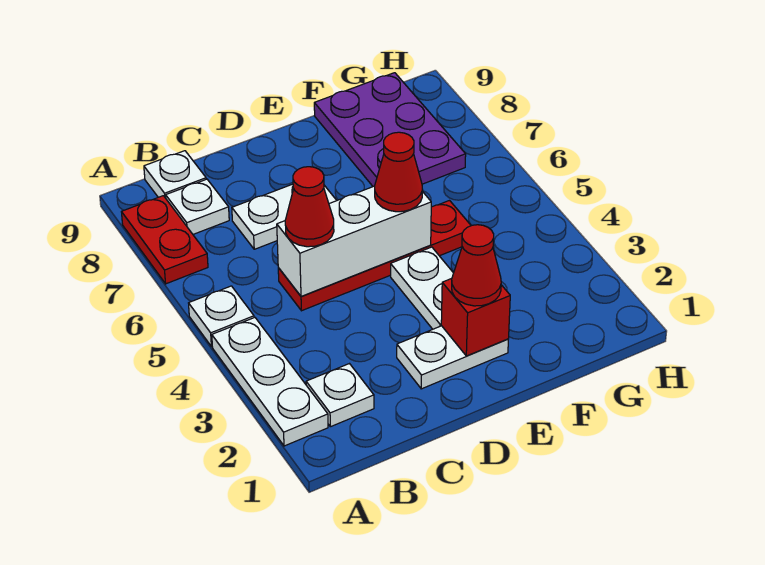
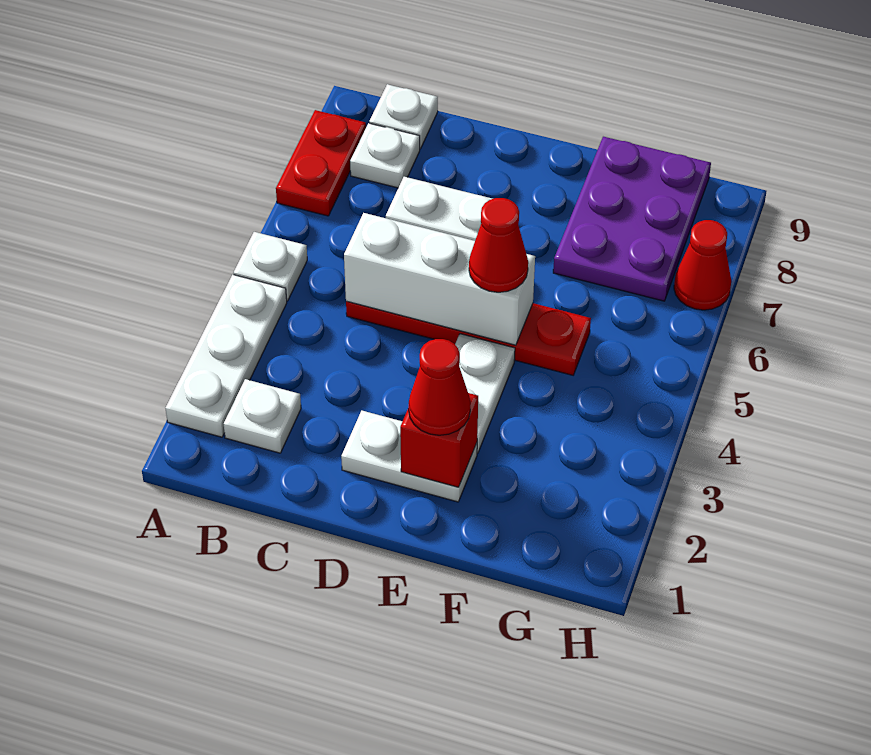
red 1x1 cone [285,167,334,247] -> red 1x1 cone moved to [674,220,731,310]

